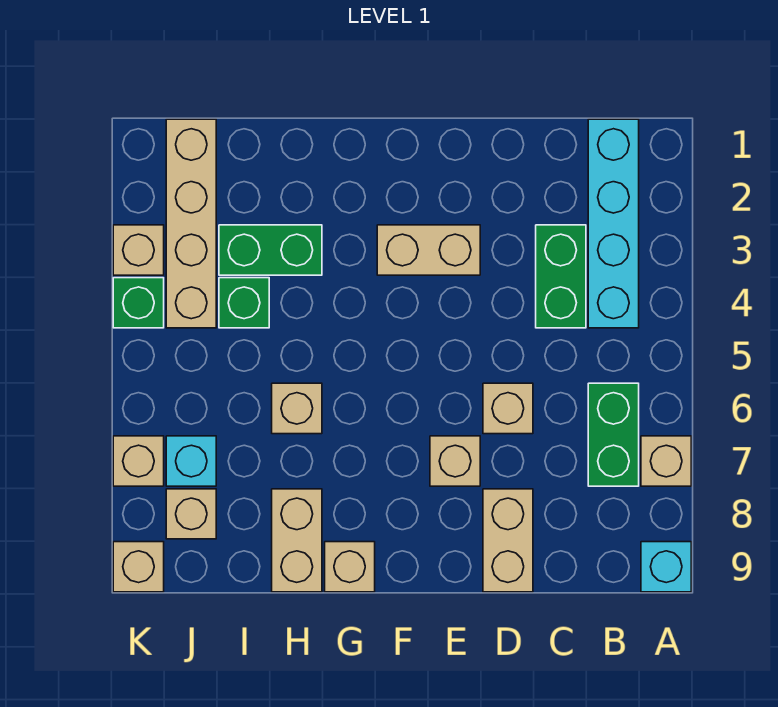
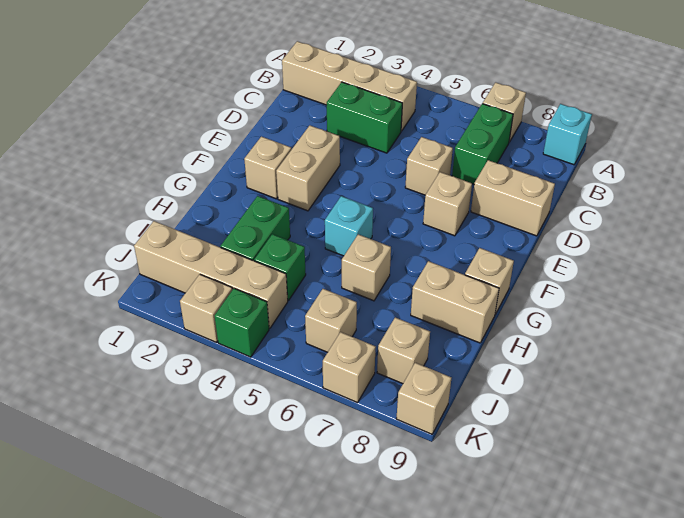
cyan 1x4 brick [588,119,639,328] -> tan 1x4 brick [282,41,417,131]
green 1x2 brick [588,383,639,486] -> green 1x2 brick turned to [452,104,513,184]
none -> tan 1x1 brick [244,137,291,199]
none -> tan 1x1 brick [305,289,357,352]
cyan 1x1 brick [166,436,216,486] -> cyan 1x1 brick moved to [325,196,373,256]

